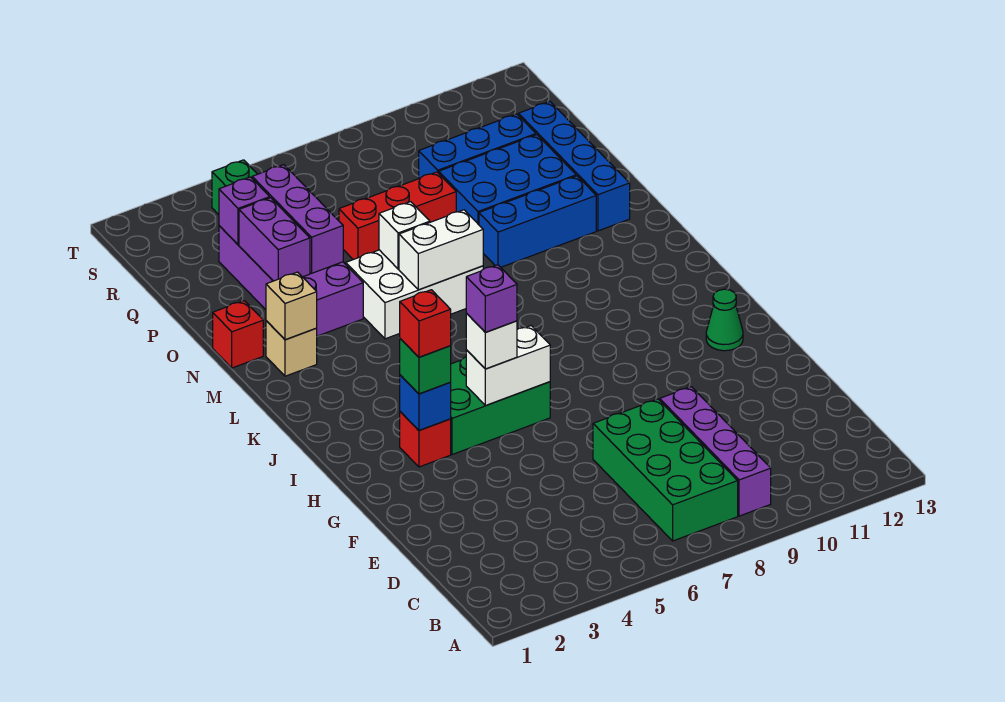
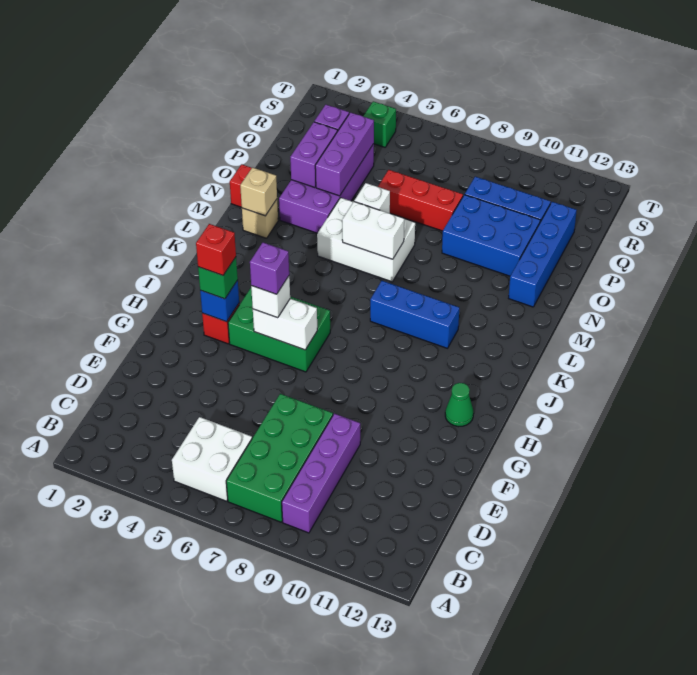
none -> white 2x2 brick [172,417,252,501]
blue 1x3 brick [479,176,596,267] -> blue 1x3 brick moved to [370,281,459,348]

